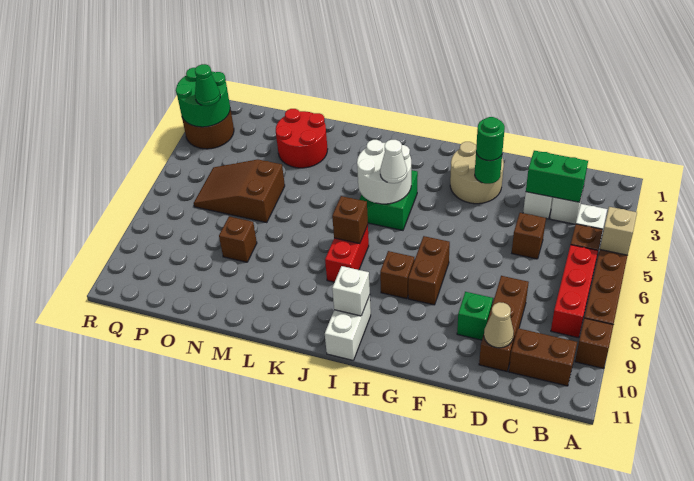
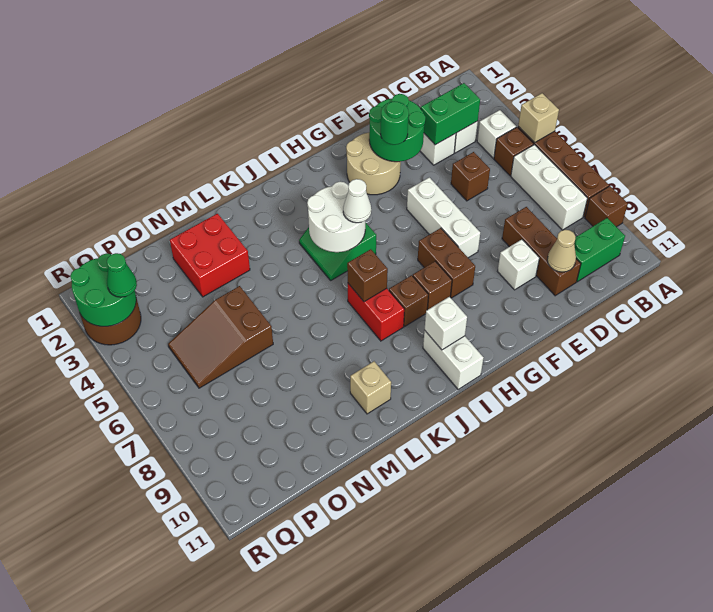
red 1x3 brick [551,245,598,338] -> white 1x3 brick [511,145,587,230]
brown 1x2 brick [509,328,577,386] -> green 1x2 brick [574,218,625,282]
green 1x1 brick [457,292,493,340] -> white 1x1 brick [497,239,539,290]
green 1x1 round brick [475,153,502,184] -> green 2x2 round brick [369,94,426,162]
none -> white 1x3 brick [407,177,480,258]
none -> tan 1x1 brick [350,361,391,414]
red 2x2 round brick [276,109,328,168] -> red 2x2 brick [170,214,250,297]
brown 1x1 brick [219,217,257,262] -> brown 1x1 brick moved to [389,275,428,326]

